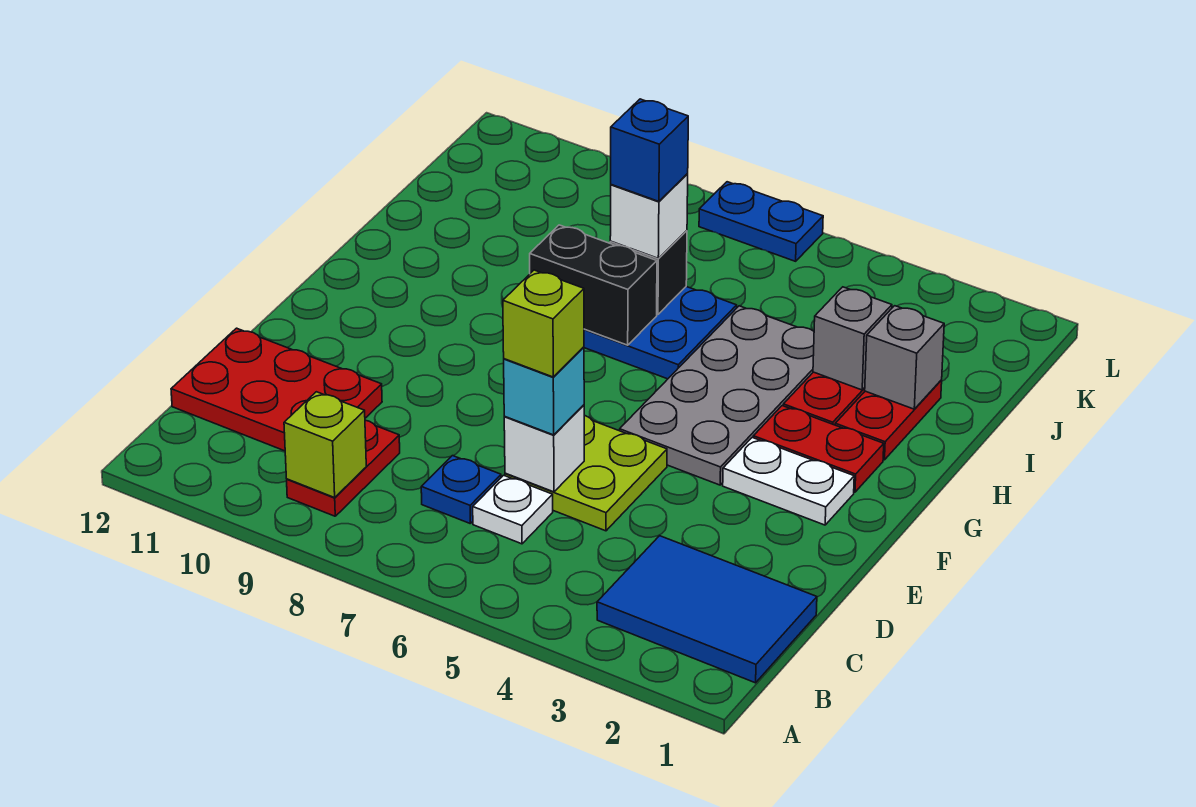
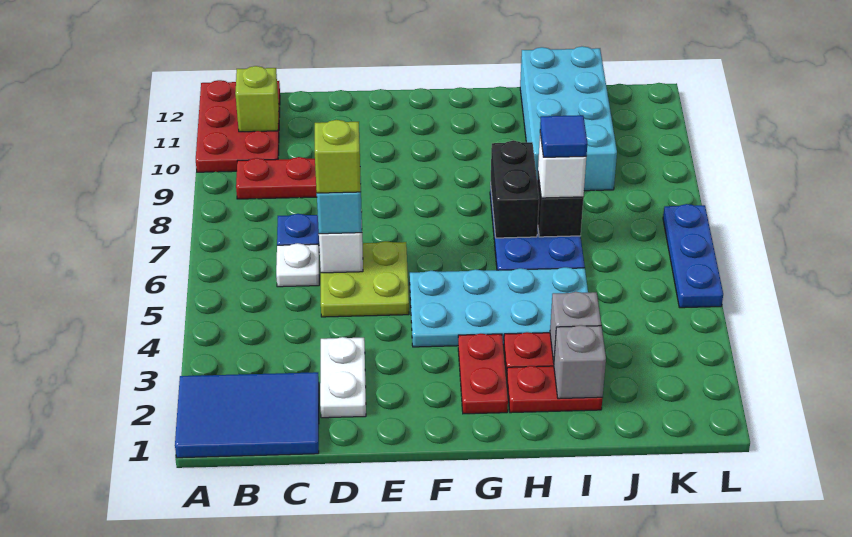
blue 2x3 tile [597,536,817,683] -> blue 2x3 tile turned to [175,372,319,458]
lime 1x1 brick [284,392,366,498] -> lime 1x1 brick moved to [235,66,279,132]
red 2x3 plate [171,328,382,451] -> red 2x3 plate moved to [196,80,280,172]
white 1x2 plate [723,438,854,525] -> white 1x2 plate moved to [320,337,366,418]
grey 2x4 plate [620,306,814,485] -> cyan 2x4 plate [410,267,588,347]
blue 1x1 brick [611,99,688,201] -> blue 1x1 tile [540,115,587,157]
none -> cyan 2x4 brick [520,46,617,191]
blue 1x2 plate [699,182,823,261] -> blue 1x3 plate [663,204,723,308]

